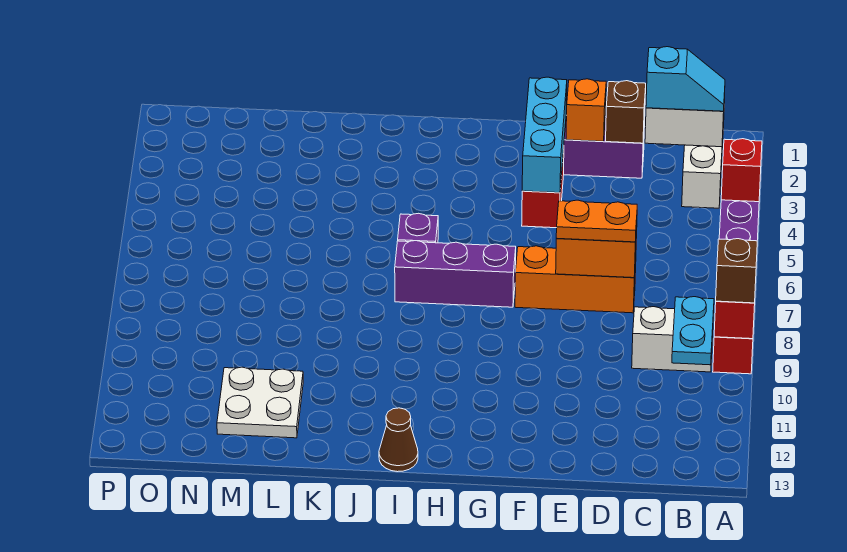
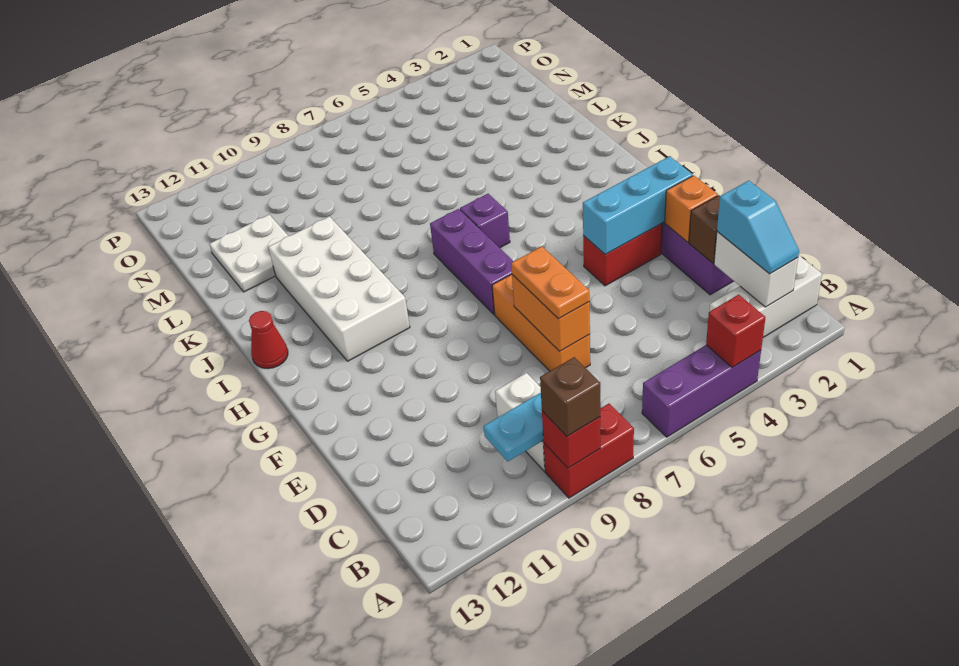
none -> white 2x4 brick [268,216,410,361]
brown 1x1 cone [379,408,418,472] -> red 1x1 cone [249,311,288,369]

